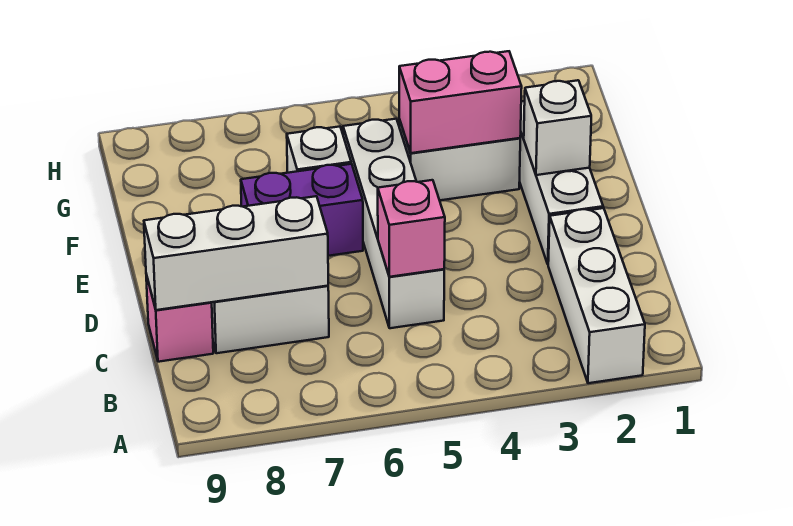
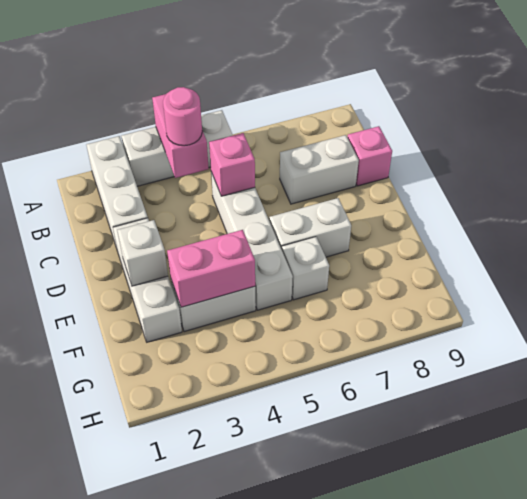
none -> pink 1x2 brick [152,94,209,178]
none -> pink 1x1 round brick [163,87,202,146]
white 1x3 brick [144,196,328,310] -> white 1x3 brick moved to [121,110,232,186]
purple 1x2 brick [241,164,363,256] -> white 1x2 brick [269,198,351,257]

